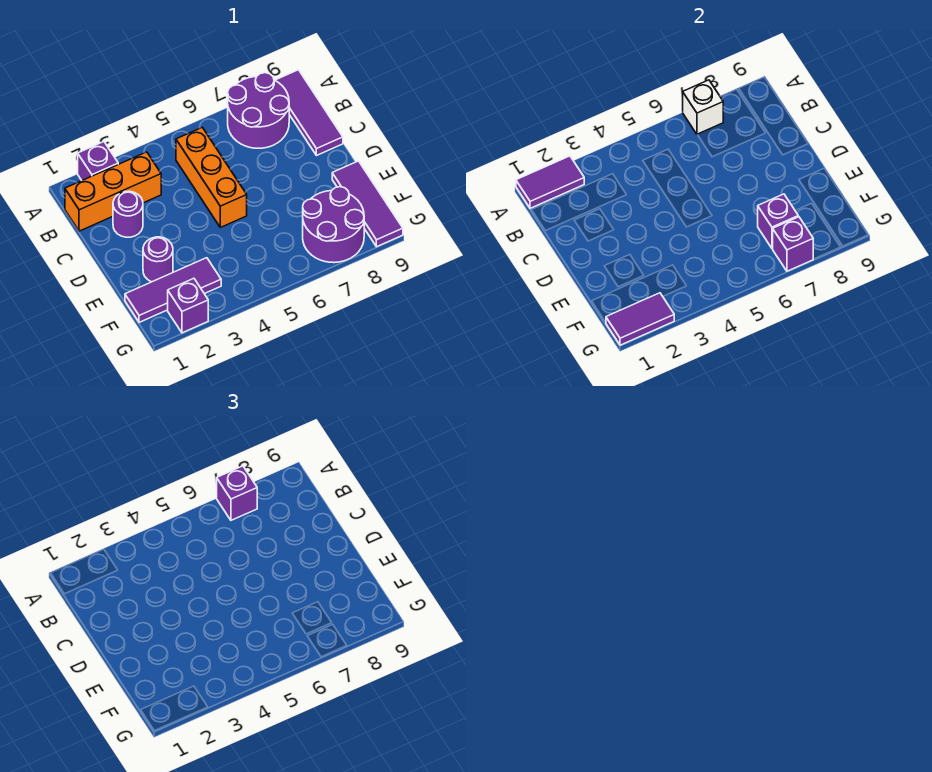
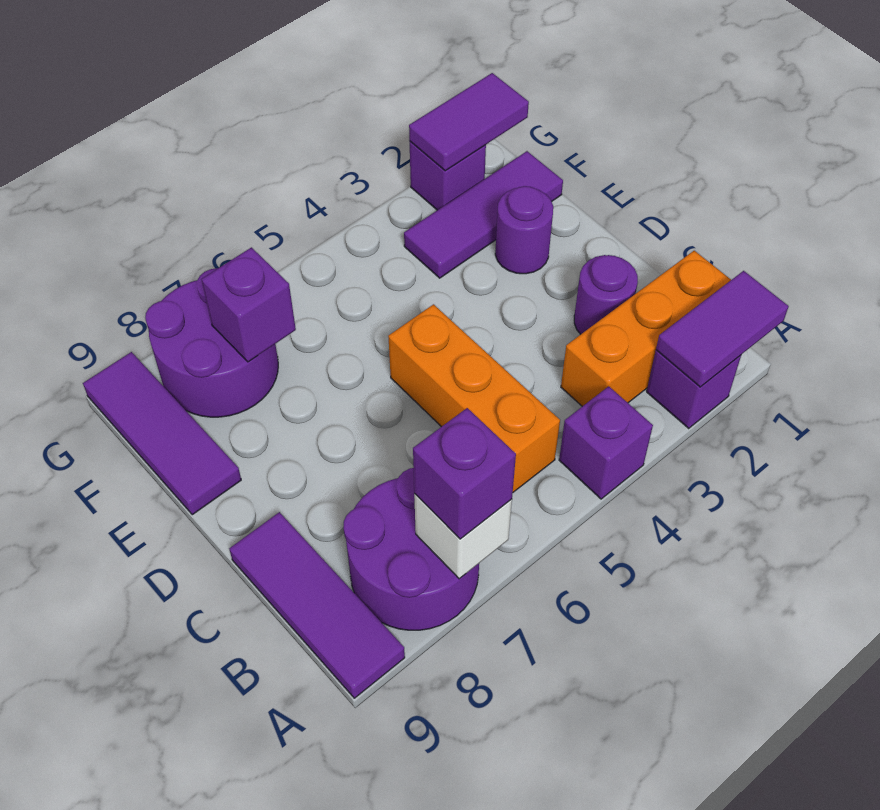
purple 1x1 brick [772,217,813,271] -> purple 1x1 brick moved to [559,386,653,499]

